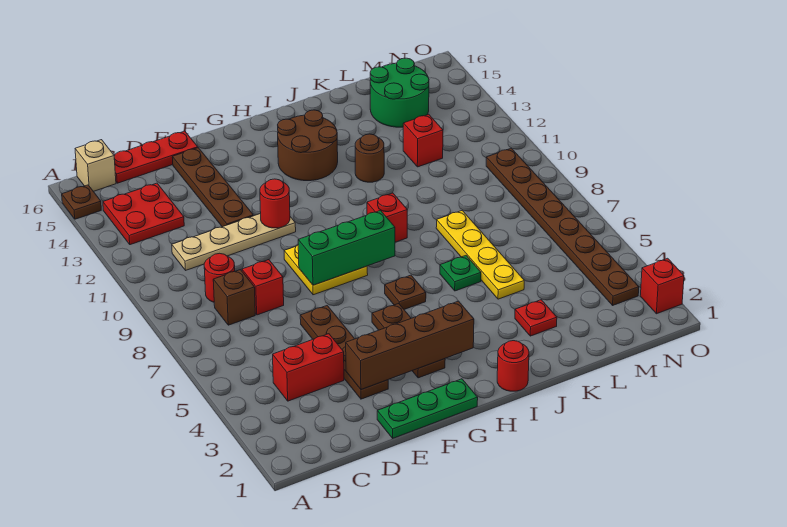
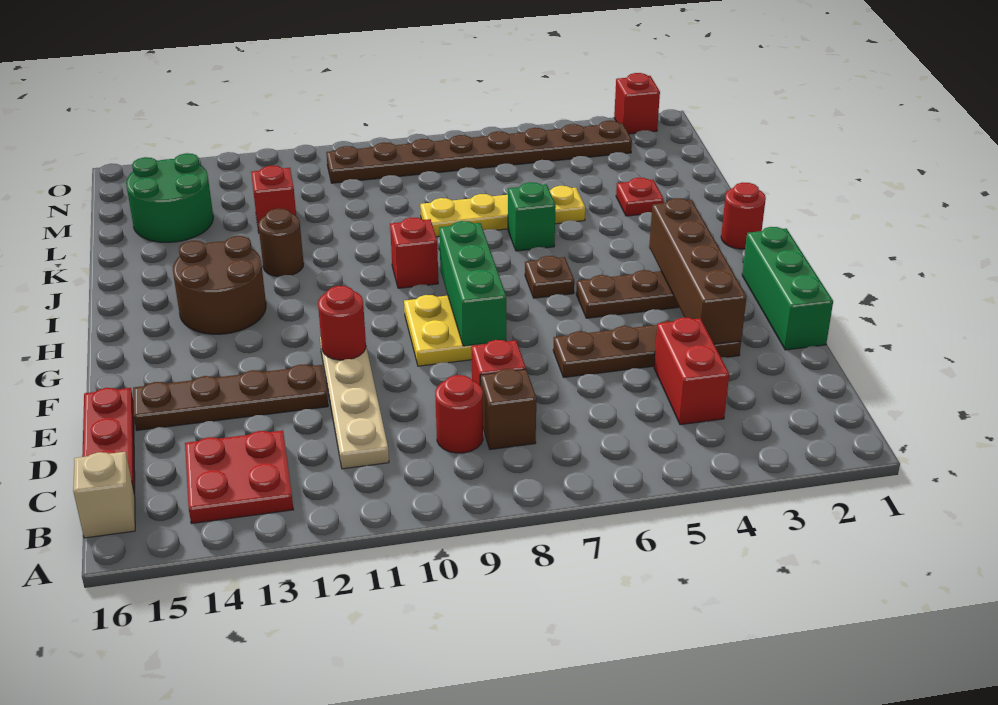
brown 1x1 plate [62,185,101,219] -> none
green 1x3 plate [377,379,478,438] -> green 1x3 brick [742,227,833,350]
green 1x1 plate [440,256,481,291] -> green 1x1 brick [508,182,556,251]

